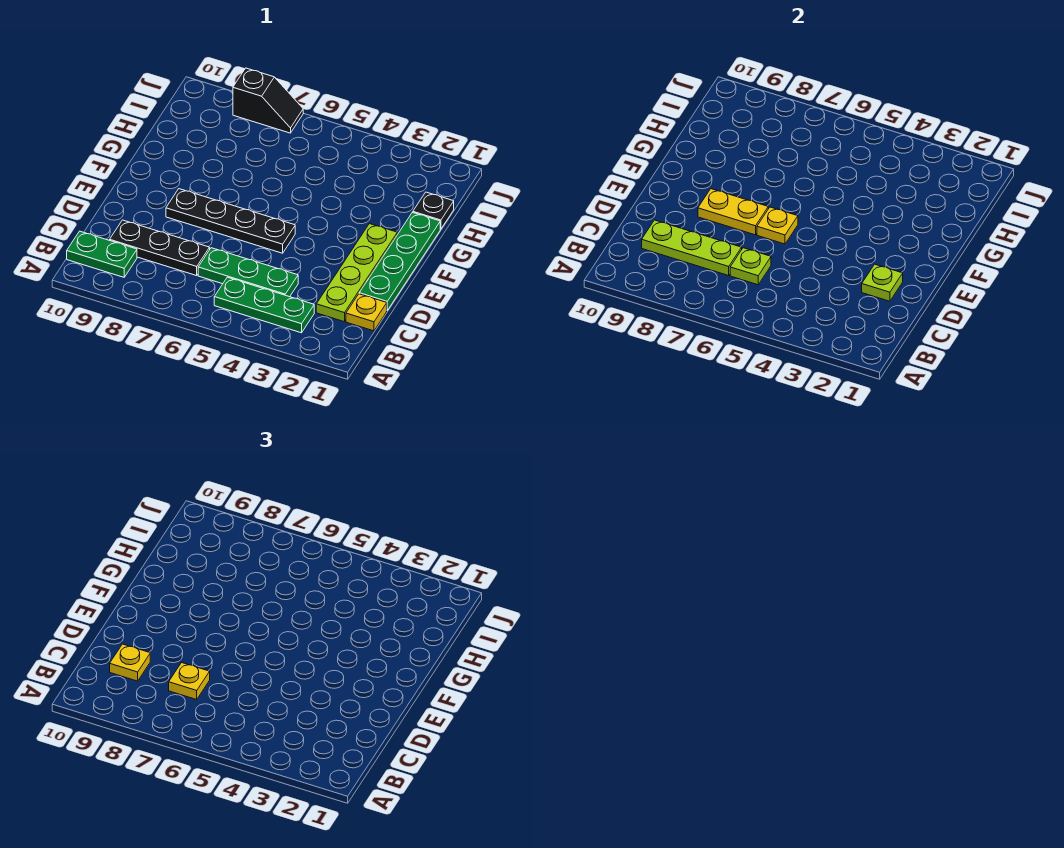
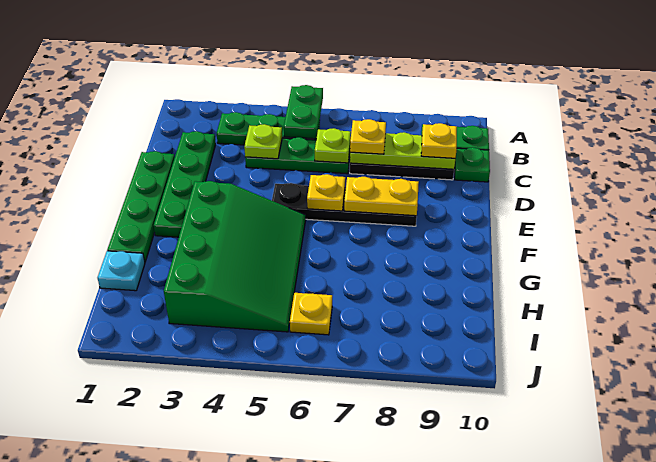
none -> green 1x2 plate [284,85,323,139]
yellow 1x1 plate [346,294,387,331] -> yellow 1x1 plate moved to [290,293,332,335]
lime 1x4 plate [316,224,397,322] -> green 1x4 plate [154,131,216,237]
none -> green 1x1 plate [455,147,490,182]
lime 1x1 plate [862,264,903,301] -> lime 1x1 plate moved to [244,124,282,159]
none -> green 3x4 slope [164,181,306,332]
black 1x1 plate [413,192,454,229] -> cyan 1x1 plate [98,251,145,291]
black 1x2 slope [233,68,303,133] -> none

